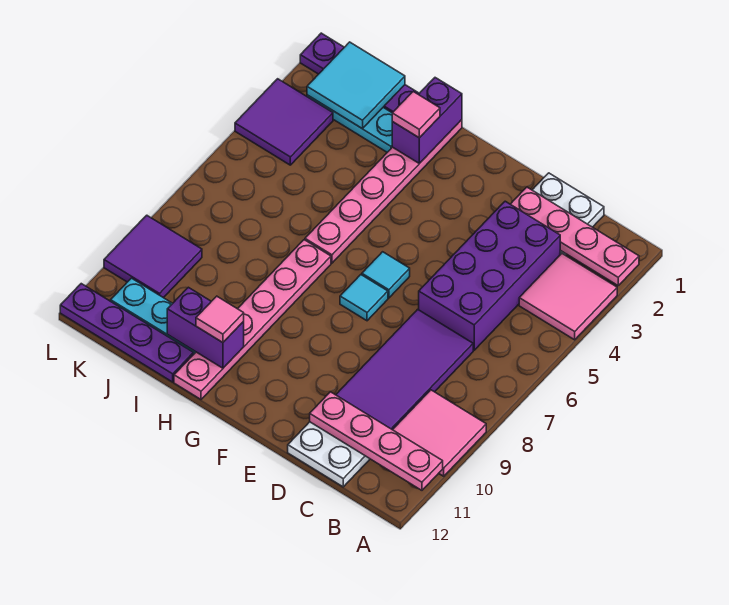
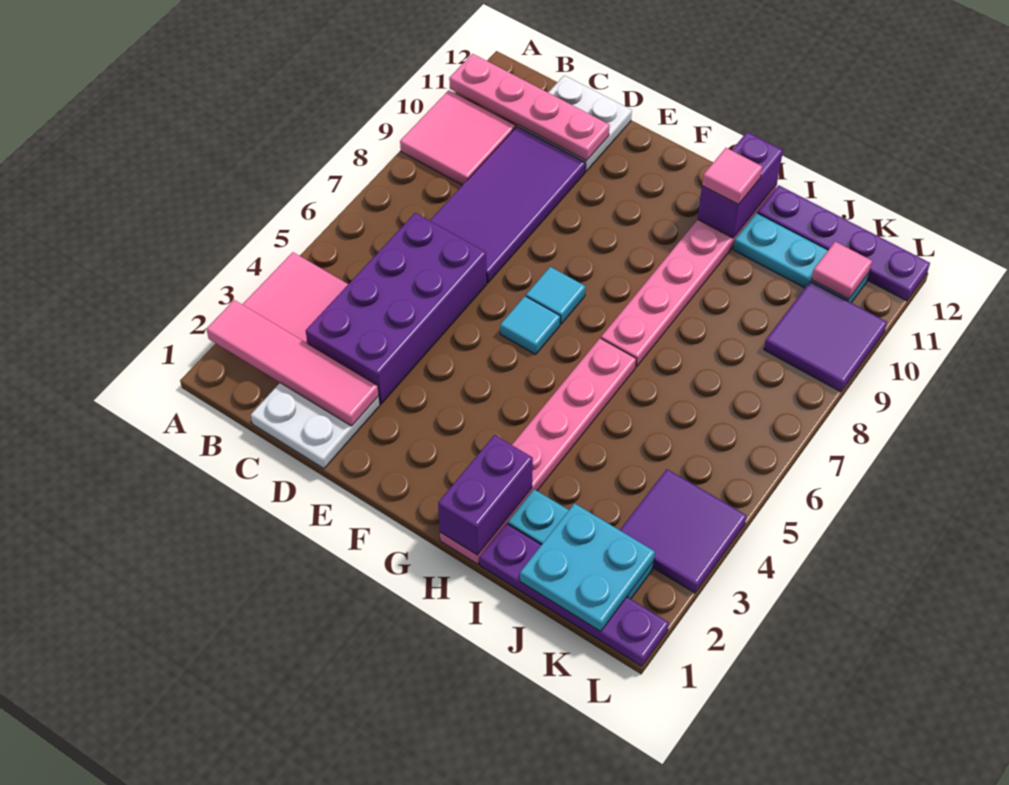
pink 1x4 plate [511,187,639,285] -> pink 1x4 tile [206,300,379,426]
pink 1x1 tile [392,92,440,138] -> pink 1x1 tile moved to [812,242,872,299]
purple 1x2 brick [167,287,244,368] -> purple 1x2 brick turned to [698,132,783,238]
cyan 2x2 tile [307,42,405,129] -> cyan 2x2 plate [520,503,655,631]

